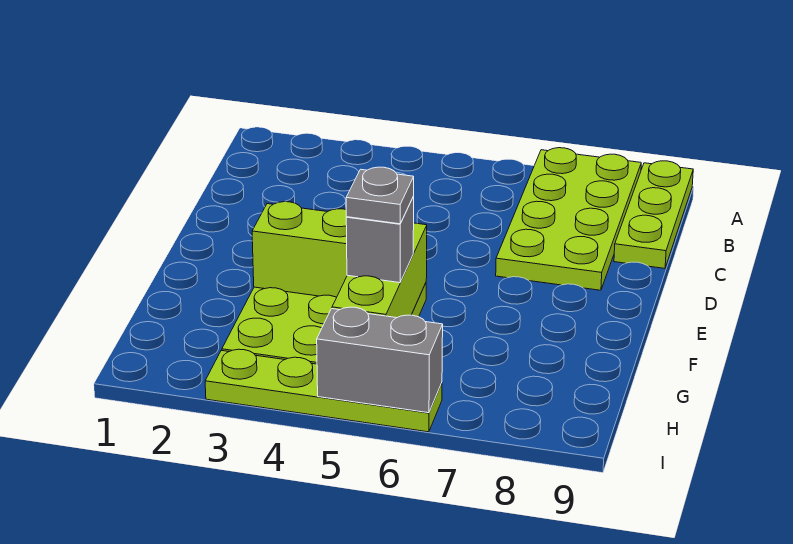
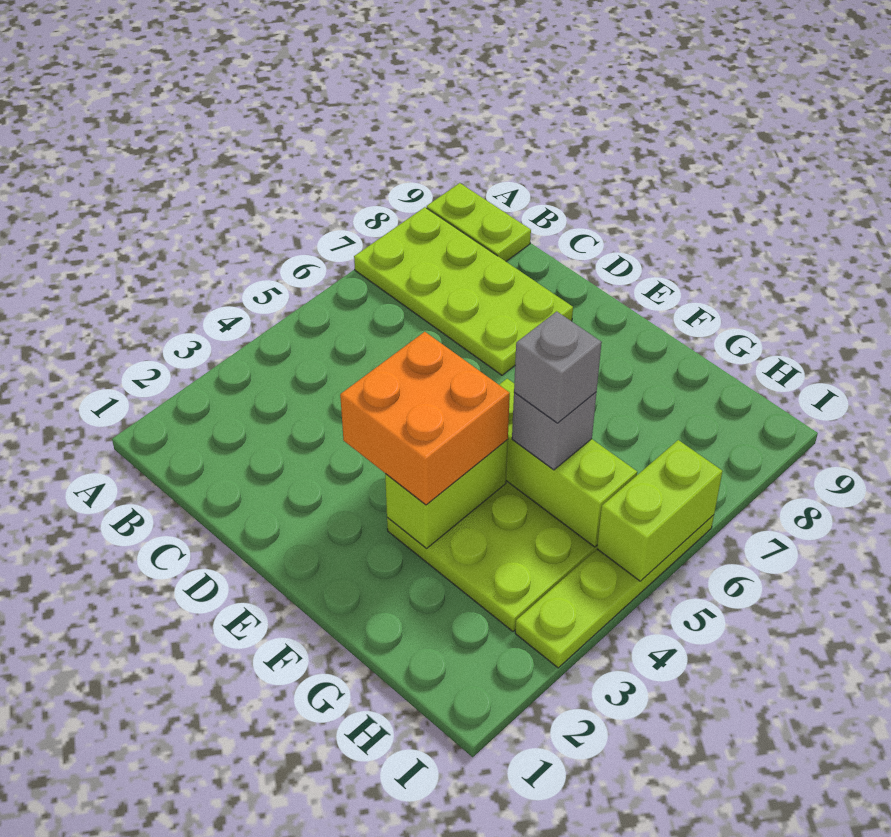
lime 1x3 plate [614,161,693,268] -> lime 1x2 plate [427,183,531,261]
none -> orange 2x2 brick [340,332,510,505]
grey 1x1 plate [346,167,414,224] -> grey 1x1 brick [514,311,602,423]
grey 1x2 brick [317,307,443,413] -> lime 1x2 brick [597,440,723,581]

